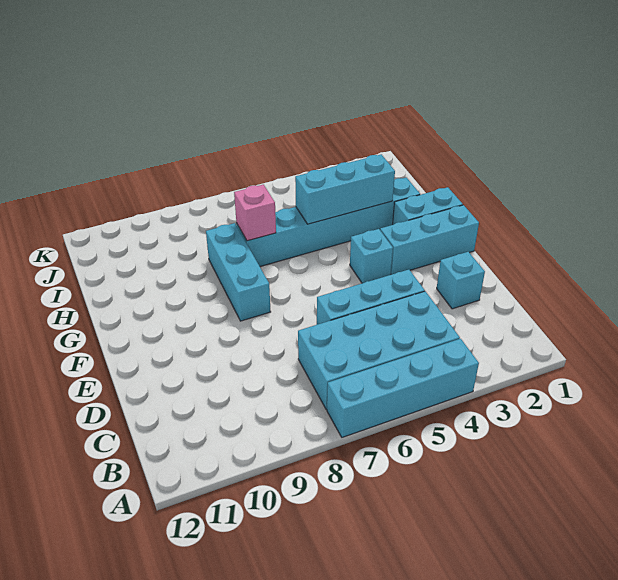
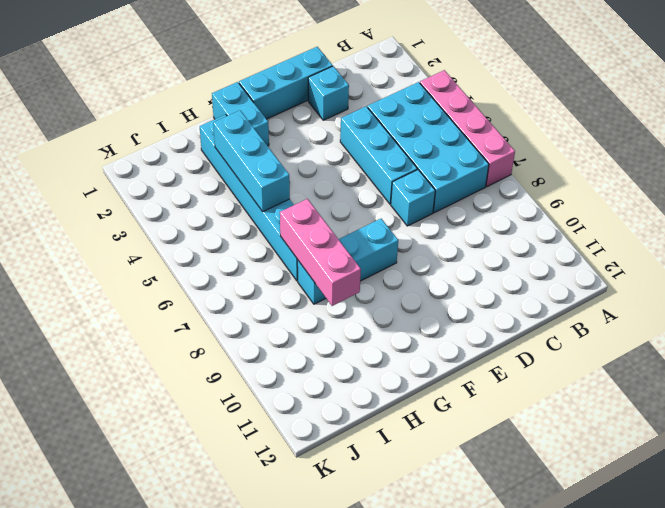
cyan 1x4 brick [327,339,479,437] -> pink 1x4 brick [420,70,515,187]
cyan 1x3 brick [380,205,479,275] -> cyan 1x3 brick turned to [239,47,333,119]
cyan 1x1 brick [350,229,393,283] -> cyan 1x1 brick moved to [391,170,435,226]
pink 1x1 brick [234,185,276,241] -> pink 1x3 brick [280,199,361,306]

